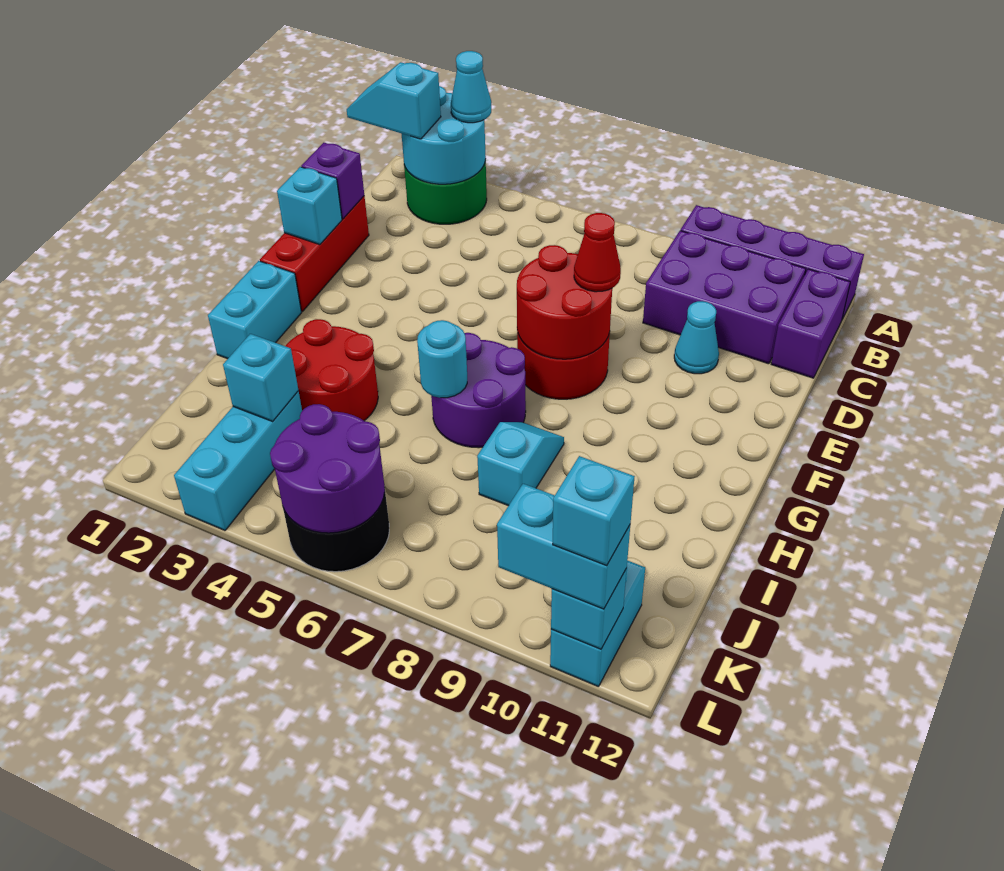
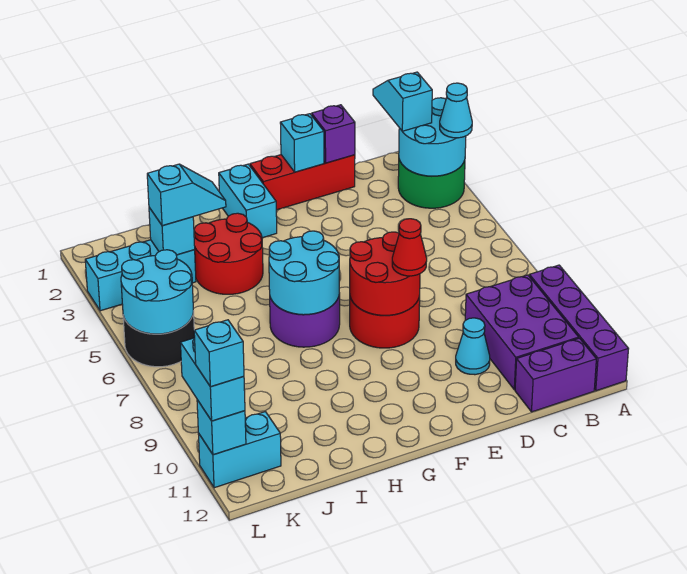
cyan 1x2 brick [208,261,301,359] -> cyan 1x2 brick turned to [219,164,277,238]
cyan 1x1 round brick [417,320,467,398] -> cyan 2x2 round brick [269,231,339,315]
cyan 1x2 slope [477,422,564,506] -> cyan 1x2 slope moved to [147,164,226,226]
purple 2x2 round brick [270,404,385,533] -> cyan 2x2 round brick [121,250,193,334]

